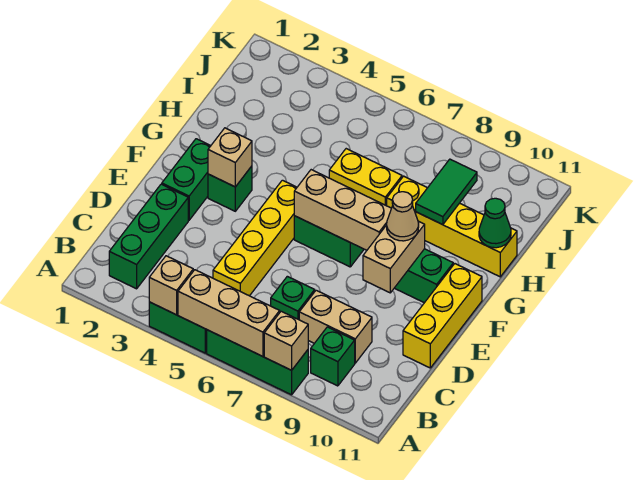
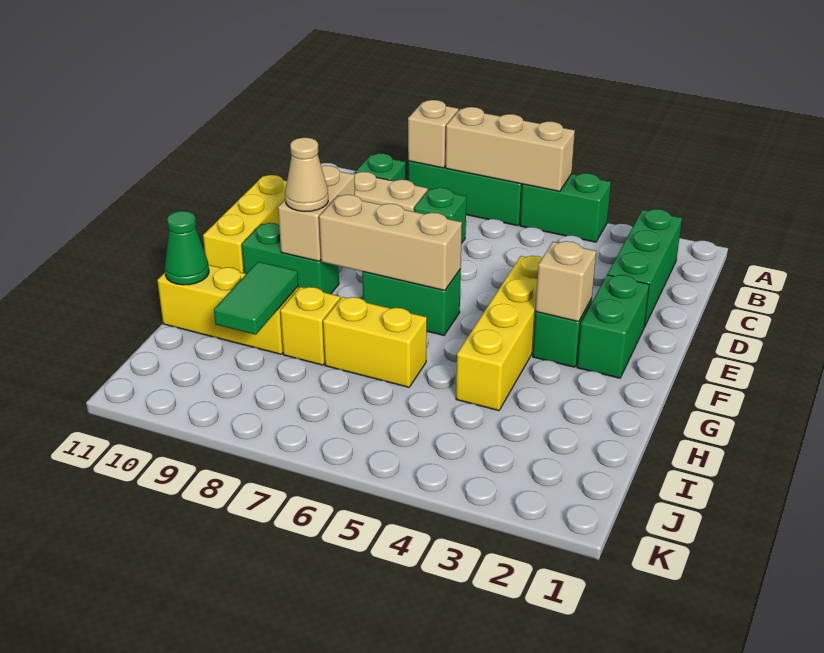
tan 1x1 brick [149,256,193,315] -> none
yellow 1x4 brick [213,180,297,296] -> yellow 1x4 brick moved to [456,256,542,411]

